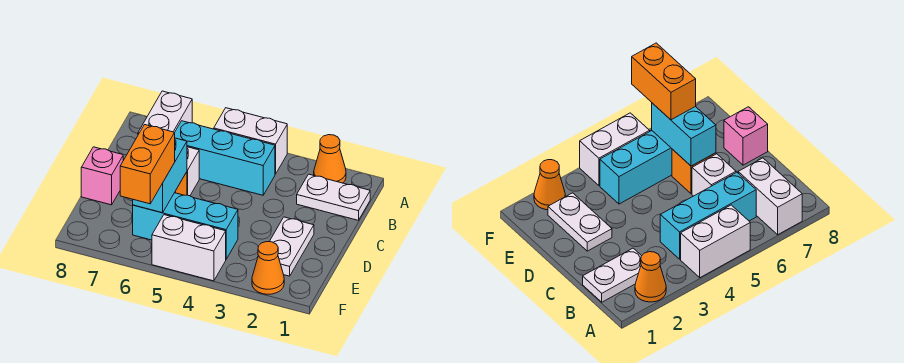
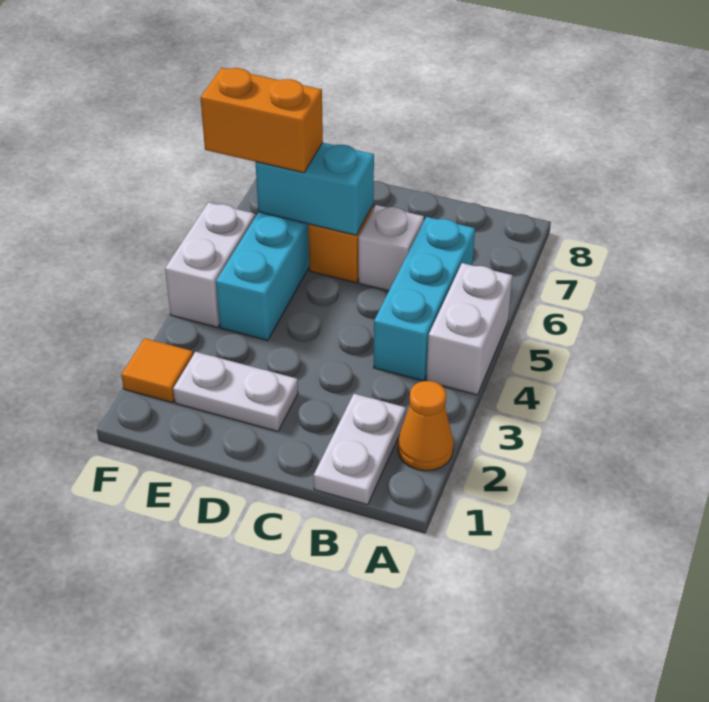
white 1x2 brick [138,91,192,135] -> none
pink 1x1 brick [81,147,123,205] -> none
orange 1x1 cone [252,242,284,294] -> orange 1x1 tile [121,338,193,402]

